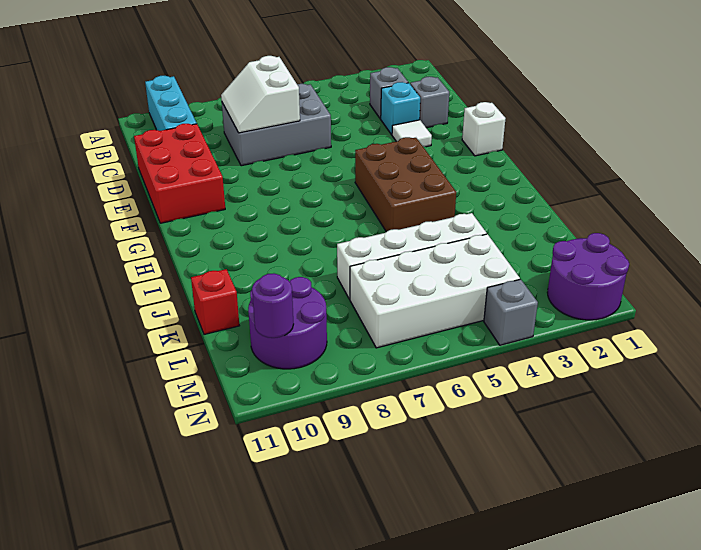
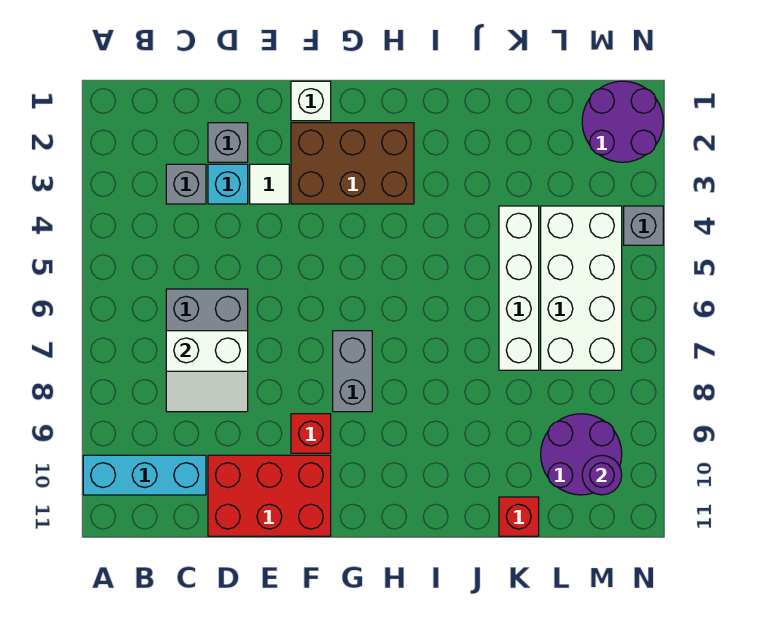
none -> red 1x1 brick [291,414,331,453]
brown 2x3 brick [355,137,456,232] -> brown 2x3 brick moved to [291,123,414,204]
none -> grey 1x2 brick [333,331,372,412]

